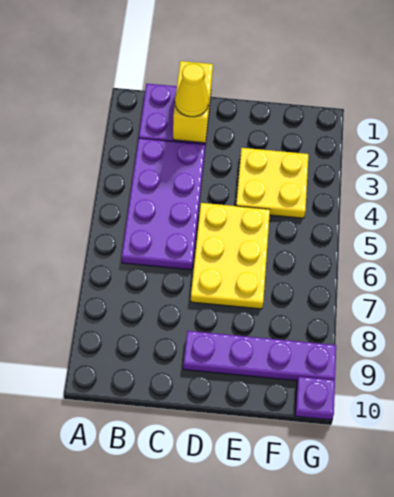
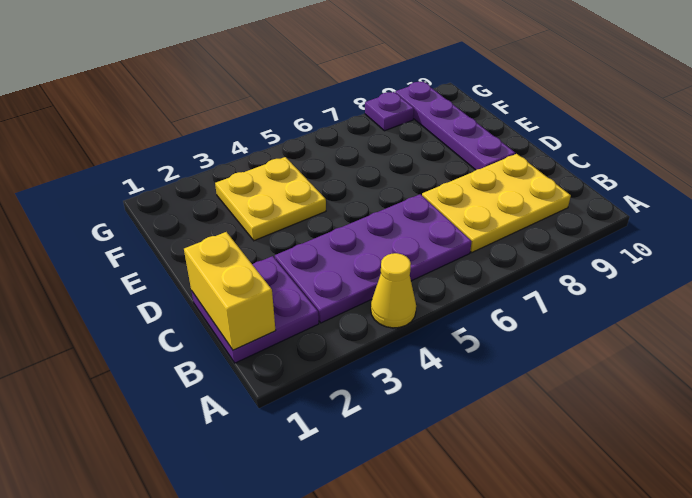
yellow 1x2 brick [173,61,213,143] -> yellow 1x2 brick turned to [184,232,276,350]
yellow 1x1 cone [175,64,209,117] -> yellow 1x1 cone moved to [371,253,416,328]
yellow 2x3 plate [191,203,270,309] -> yellow 2x3 plate moved to [422,154,571,252]
purple 1x1 plate [295,377,335,420] -> purple 1x1 plate moved to [365,92,414,131]

